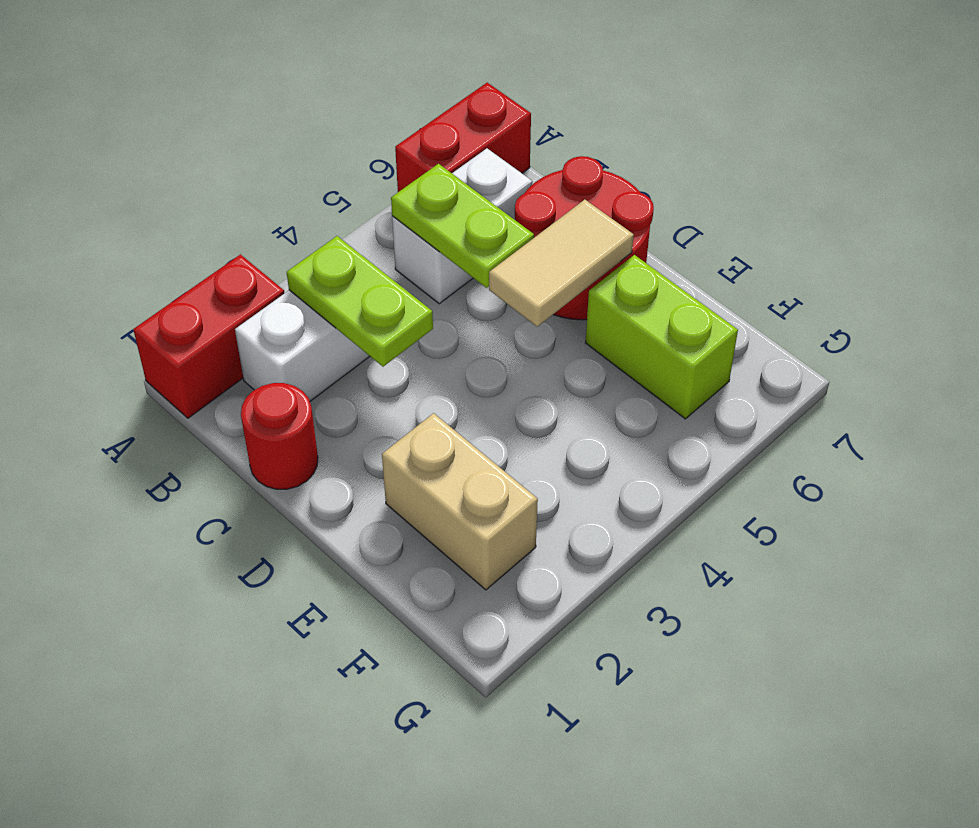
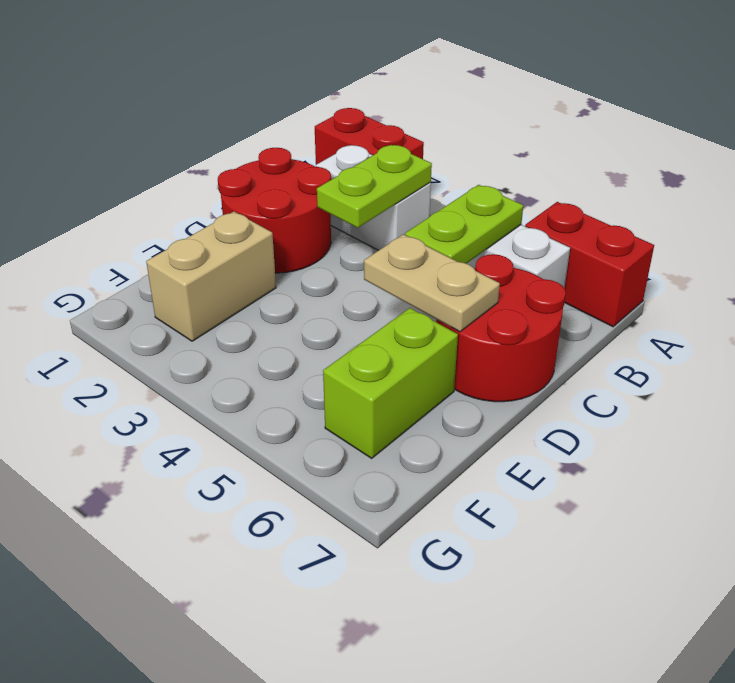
red 1x1 round brick [241,383,318,489] -> red 2x2 round brick [218,148,331,273]
tan 1x2 tile [489,200,634,327] -> tan 1x2 plate [364,234,500,332]

